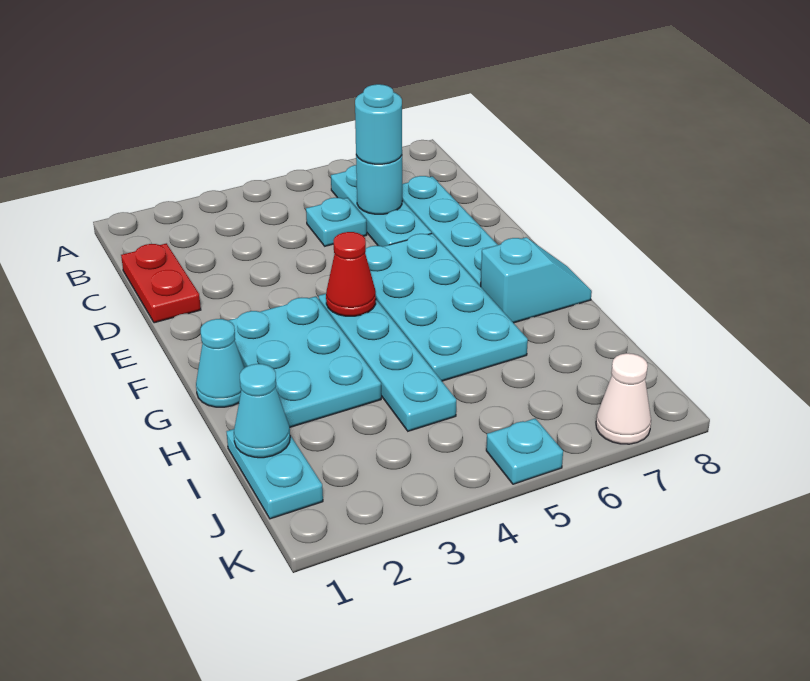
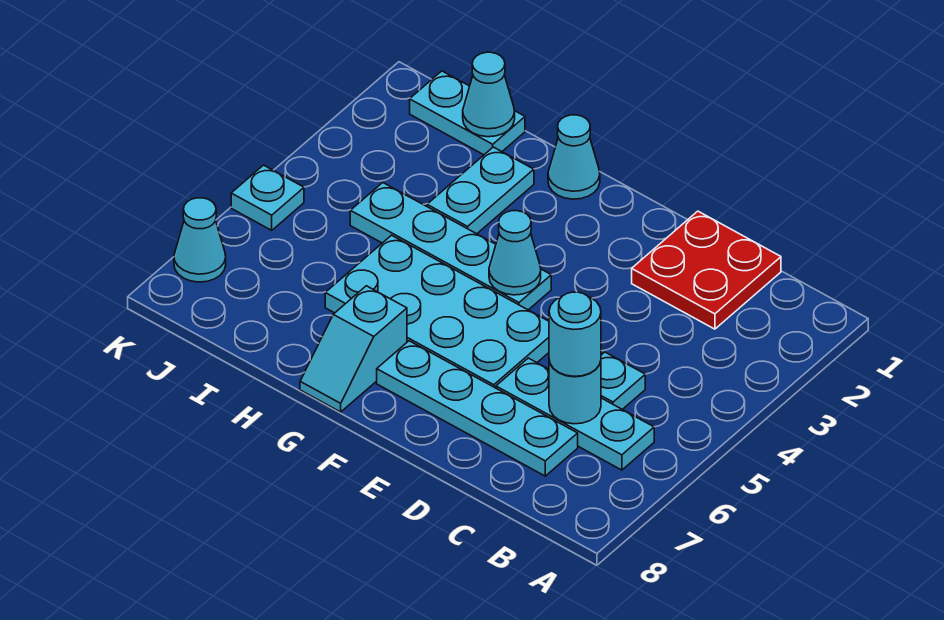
red 1x2 plate [121,243,201,323] -> red 2x2 plate [632,211,781,329]
cyan 2x3 plate [228,296,381,427] -> cyan 1x2 plate [427,147,534,234]
red 1x1 cone [326,232,376,316] -> cyan 1x1 cone [489,211,541,295]
white 1x1 cone [596,353,651,444] -> cyan 1x1 cone [174,198,226,282]

